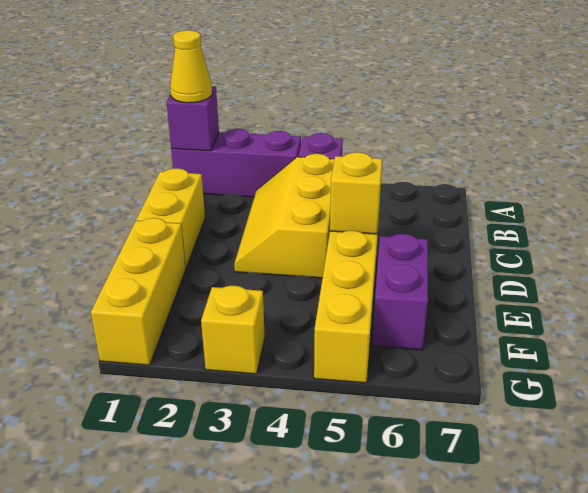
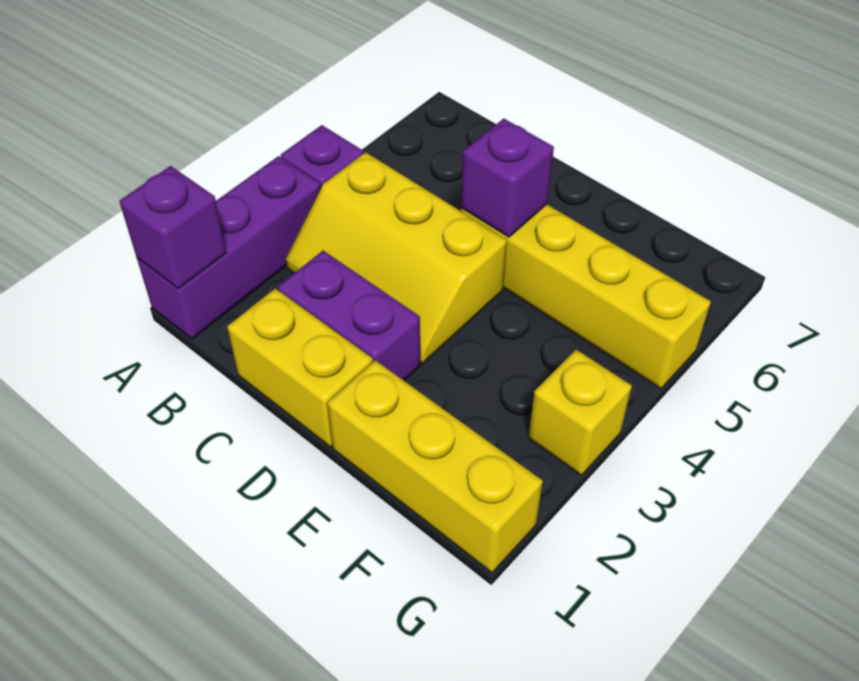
yellow 1x1 cone [170,30,212,103] -> none
yellow 1x1 brick [330,152,382,234] -> purple 1x1 brick [461,119,554,237]
purple 1x2 brick [372,234,428,350] -> purple 1x2 brick moved to [278,251,420,380]

